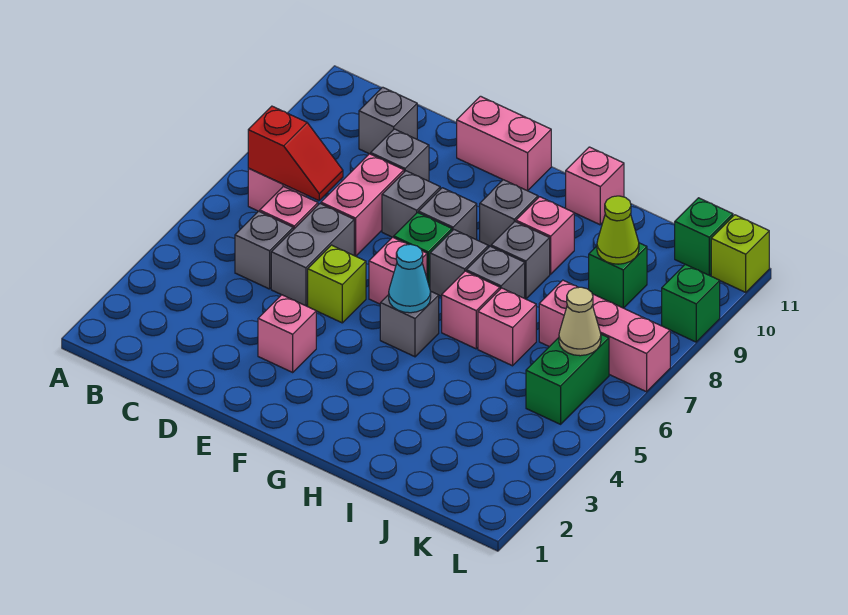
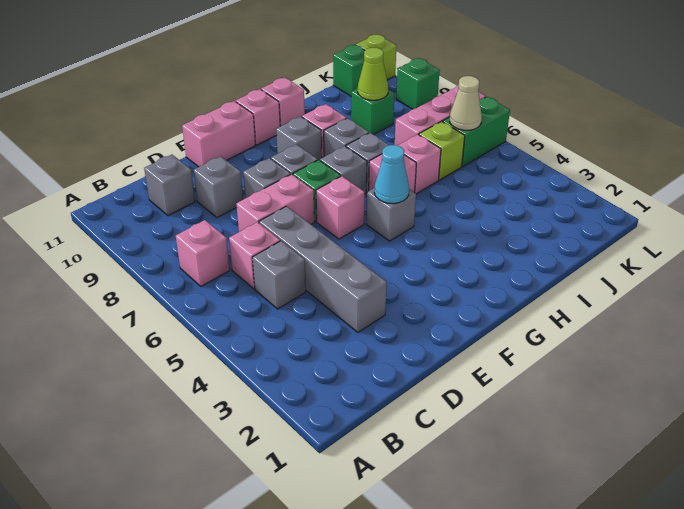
red 1x2 slope [248,106,343,201] -> none
grey 1x2 brick [271,204,354,306] -> grey 1x4 brick [259,206,387,332]
pink 1x2 brick [321,154,404,256] -> pink 1x2 brick turned to [236,174,314,232]
pink 1x1 brick [258,295,316,372] -> pink 1x1 brick moved to [236,89,280,145]
lime 1x1 brick [308,245,366,323] -> lime 1x1 brick moved to [419,121,465,180]
green 1x2 brick [526,334,609,424] -> green 1x2 brick turned to [443,97,510,166]

